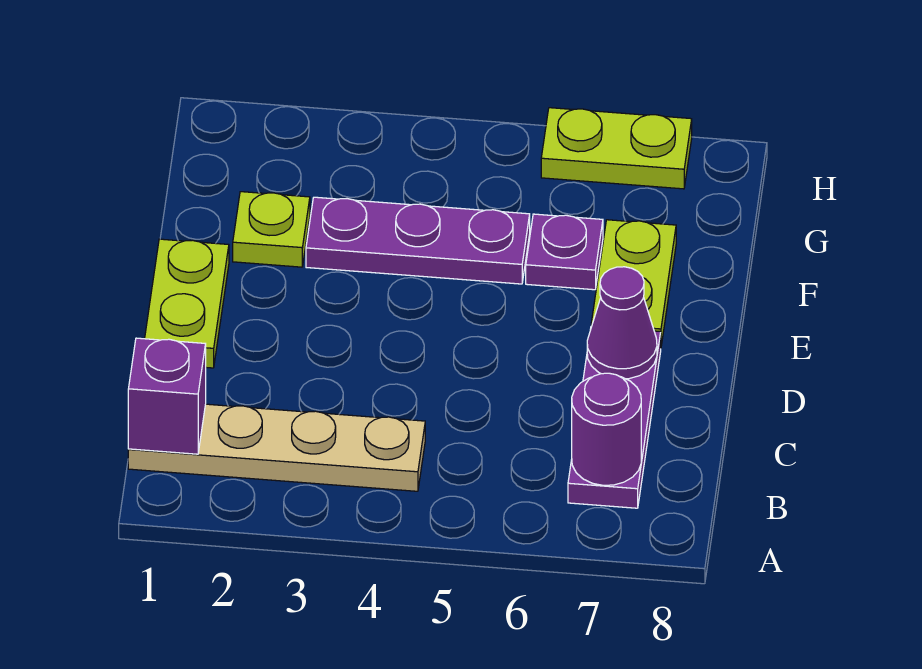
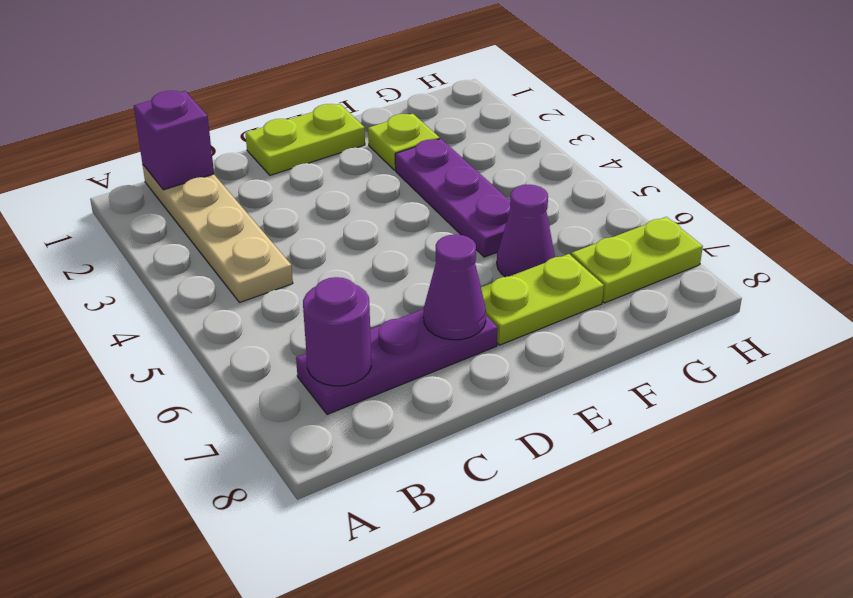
purple 1x1 plate [526,214,603,290] -> purple 1x1 cone [497,185,555,277]
lime 1x2 plate [541,108,692,189] -> lime 1x2 plate turned to [571,217,703,303]

